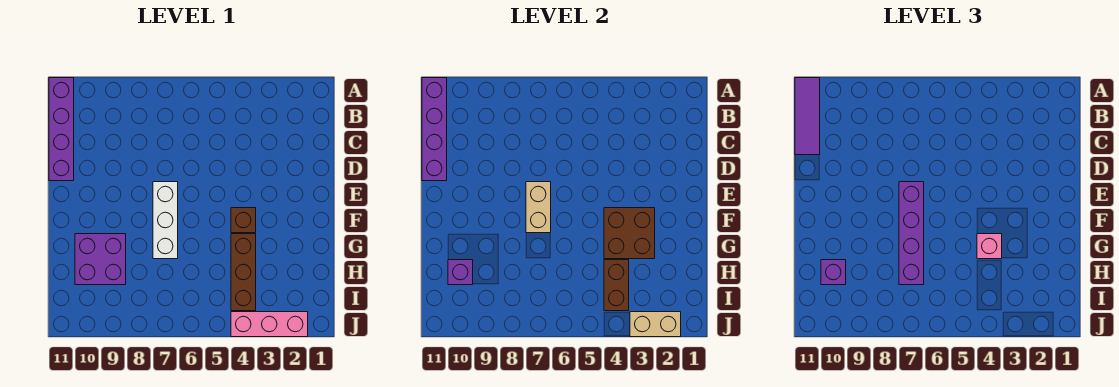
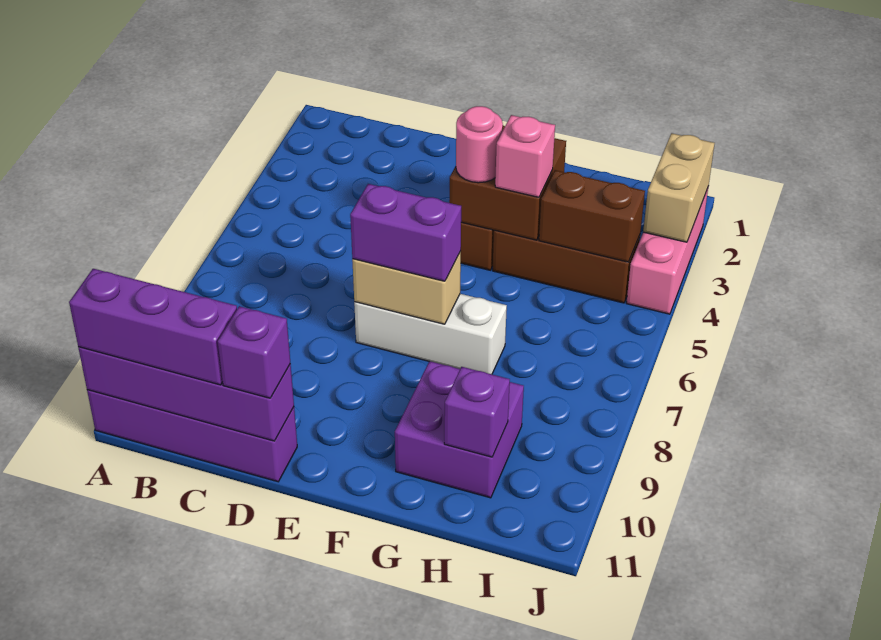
purple 1x3 tile [795,78,820,155] -> purple 1x3 brick [69,269,237,385]
purple 1x4 brick [899,182,924,285] -> purple 1x2 brick [350,184,461,281]
none -> pink 1x1 round brick [456,106,503,183]
purple 1x1 brick [821,260,846,285] -> purple 1x1 brick moved to [218,306,290,398]

